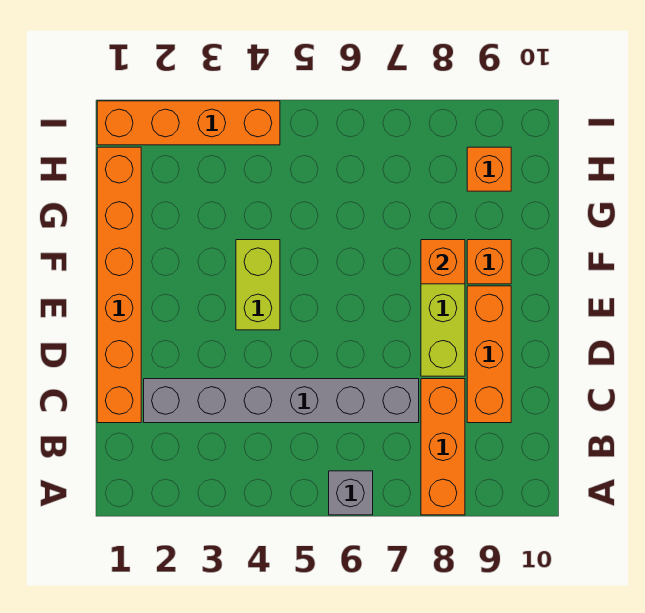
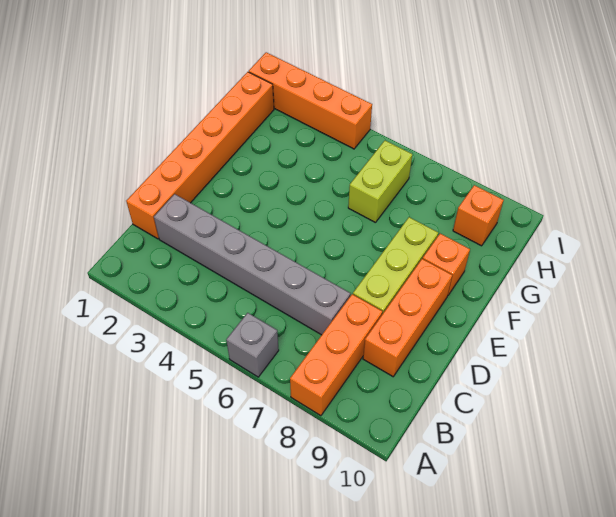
lime 1x2 brick [236,240,280,330] -> lime 1x2 brick moved to [348,141,412,223]
orange 1x1 brick [421,240,465,284] -> none

